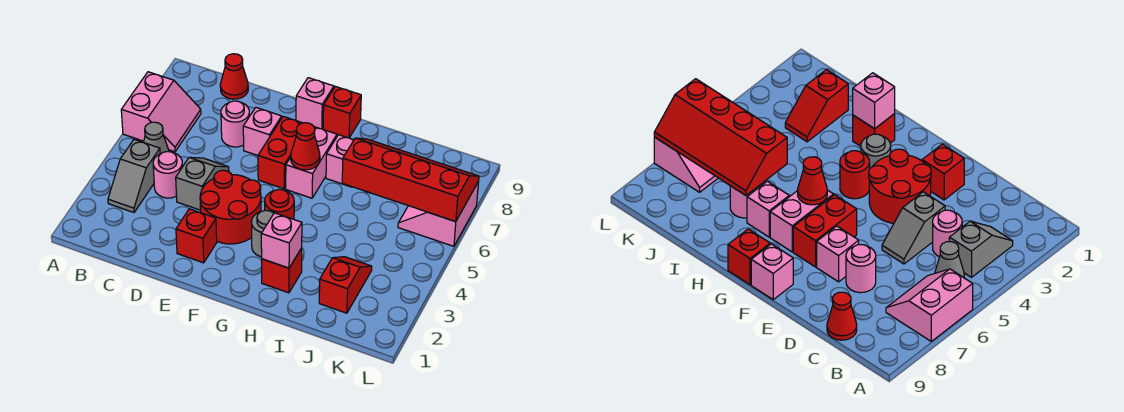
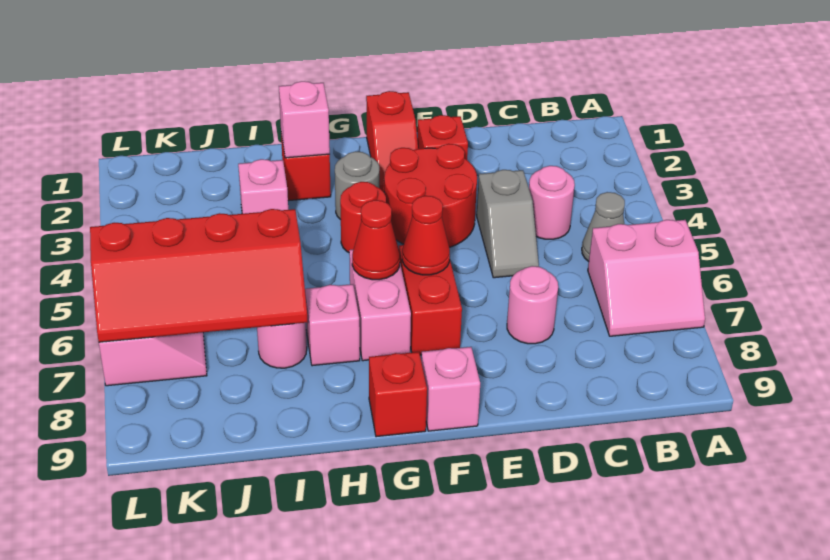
pink 2x2 slope [121,72,201,152] -> pink 2x2 slope turned to [588,220,705,336]
grey 1x2 slope [108,139,160,212] -> none
red 1x1 cone [220,54,248,99] -> red 1x1 cone moved to [402,196,450,275]
pink 1x1 brick [243,108,282,155] -> pink 1x1 brick moved to [238,159,288,214]
red 1x2 slope [319,257,372,313] -> red 1x2 slope moved to [366,91,418,192]

